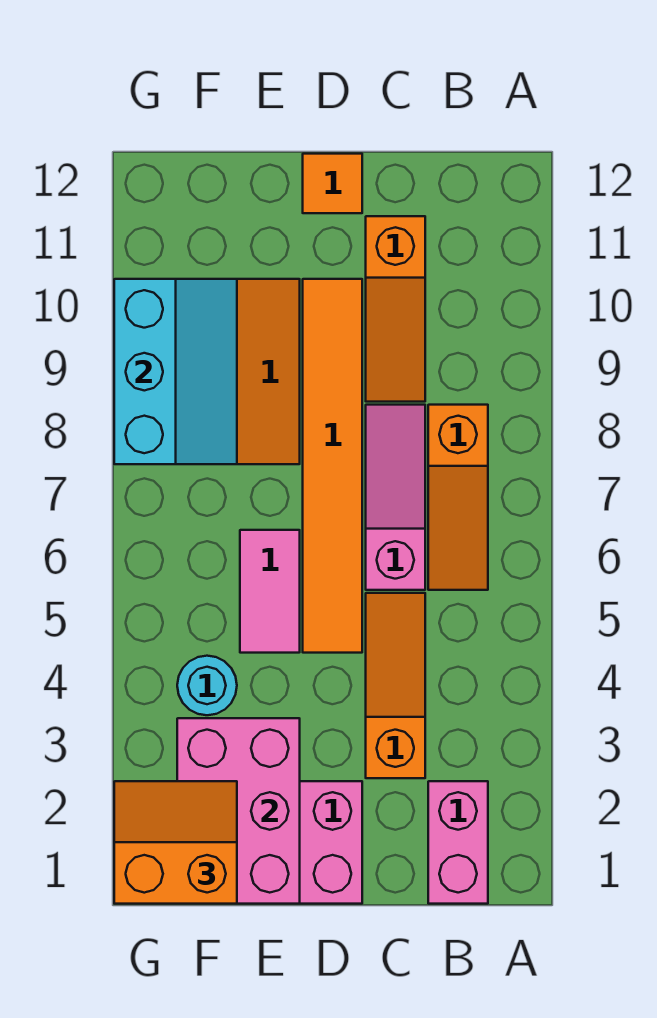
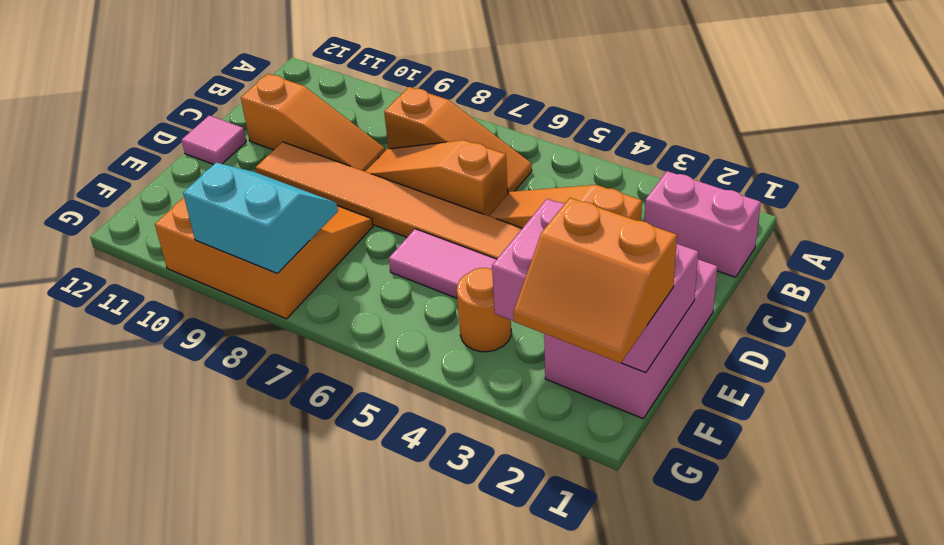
pink 1x3 slope [366,405,425,590] -> orange 1x3 slope [365,140,508,216]
orange 1x1 tile [303,154,362,213] -> pink 1x1 tile [182,116,246,165]
orange 2x2 slope [114,781,237,904] -> orange 2x2 slope turned to [513,198,677,363]
cyan 1x1 round brick [177,656,237,715] -> orange 1x1 round brick [457,268,511,352]
cyan 2x3 slope [114,279,237,464] -> cyan 2x2 slope [183,163,338,273]

